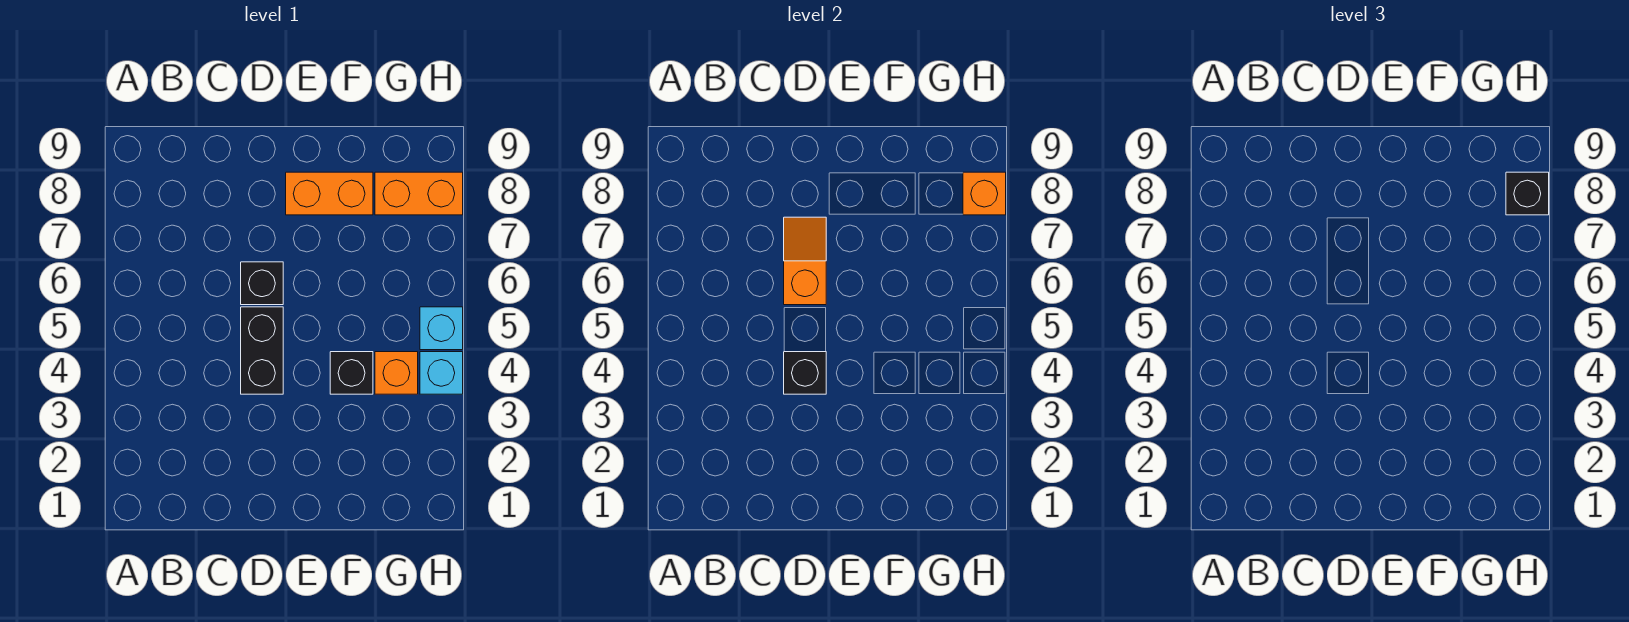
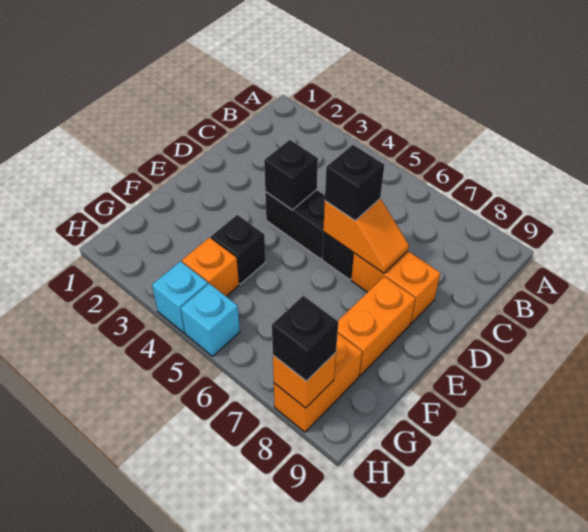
none -> black 1x1 brick [325,145,384,221]
none -> orange 1x2 brick [351,251,440,323]

